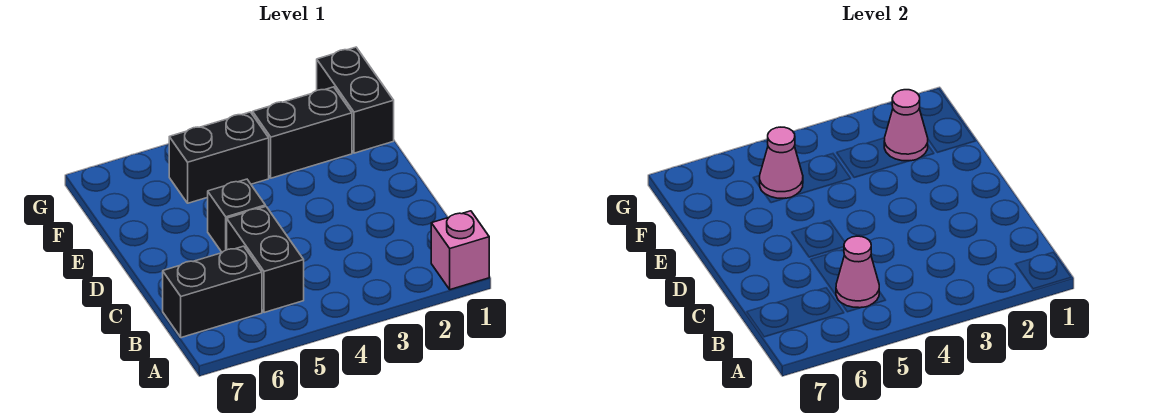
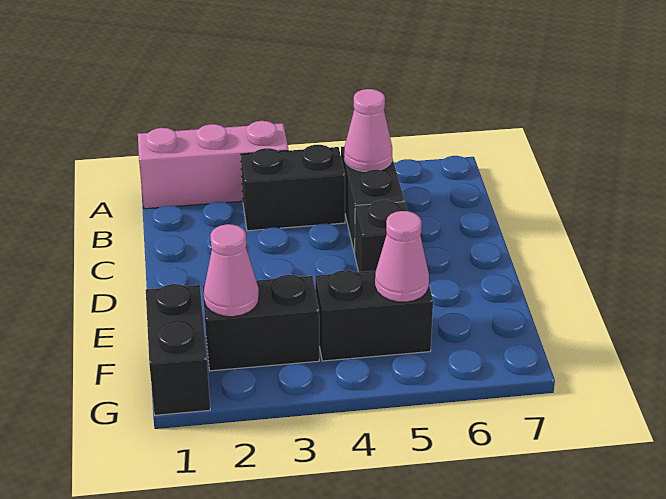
pink 1x1 brick [431,211,489,290] -> pink 1x3 brick [138,121,288,209]
black 1x2 brick [163,246,262,338] -> black 1x2 brick moved to [241,145,345,231]

